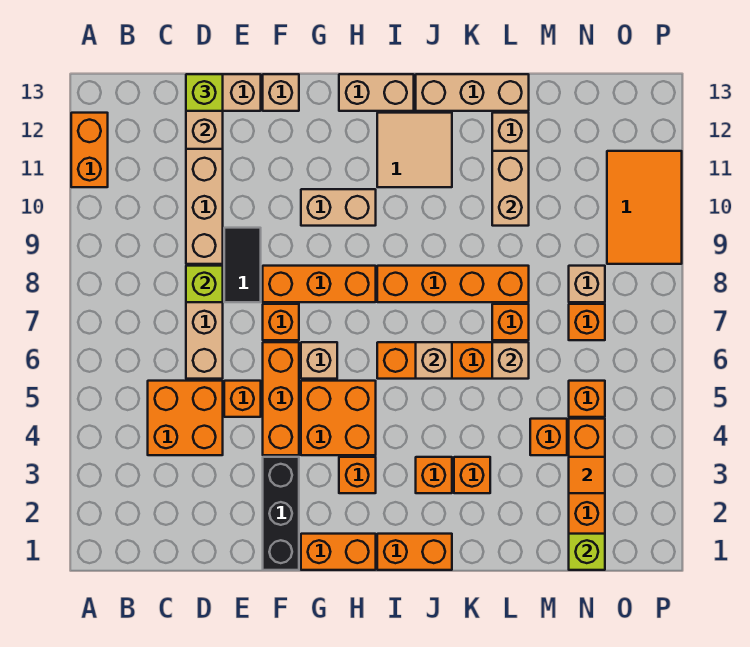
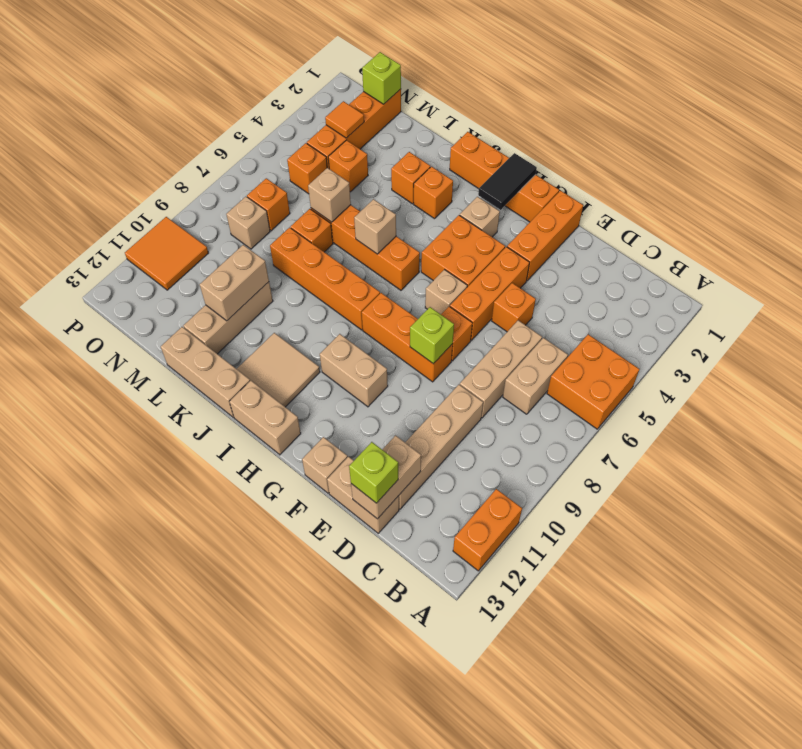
orange 2x2 brick [148,381,223,455] -> orange 2x2 brick moved to [547,334,639,429]
none -> tan 1x2 brick [503,338,568,414]
lime 1x1 brick [186,266,223,302] -> lime 1x1 brick moved to [410,307,454,364]
black 1x2 tile [224,228,261,302] -> black 1x2 tile moved to [478,153,537,210]
black 1x3 brick [263,457,299,570] -> orange 1x3 brick [507,191,583,281]
orange 1x1 brick [339,457,376,493] -> tan 1x1 brick [460,197,500,237]
orange 2x3 tile [607,151,682,264] -> orange 2x2 tile [125,217,208,290]

